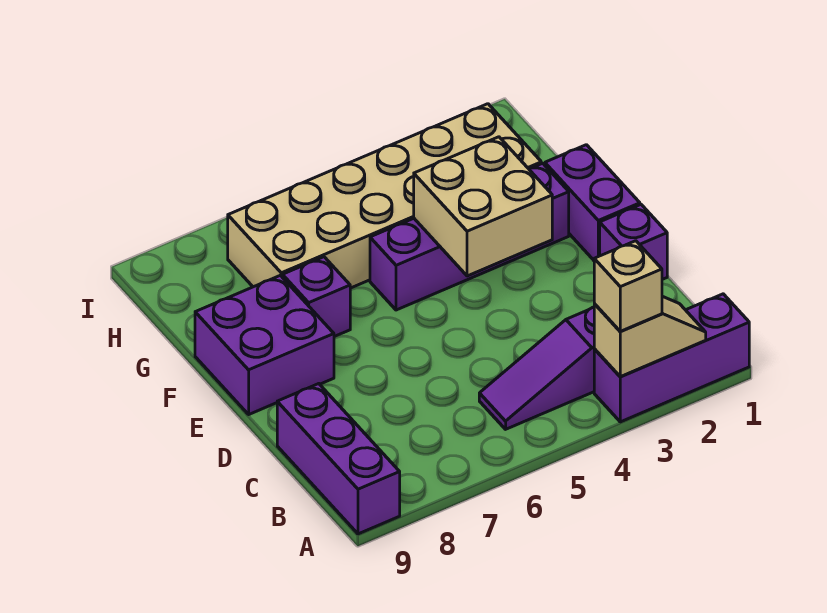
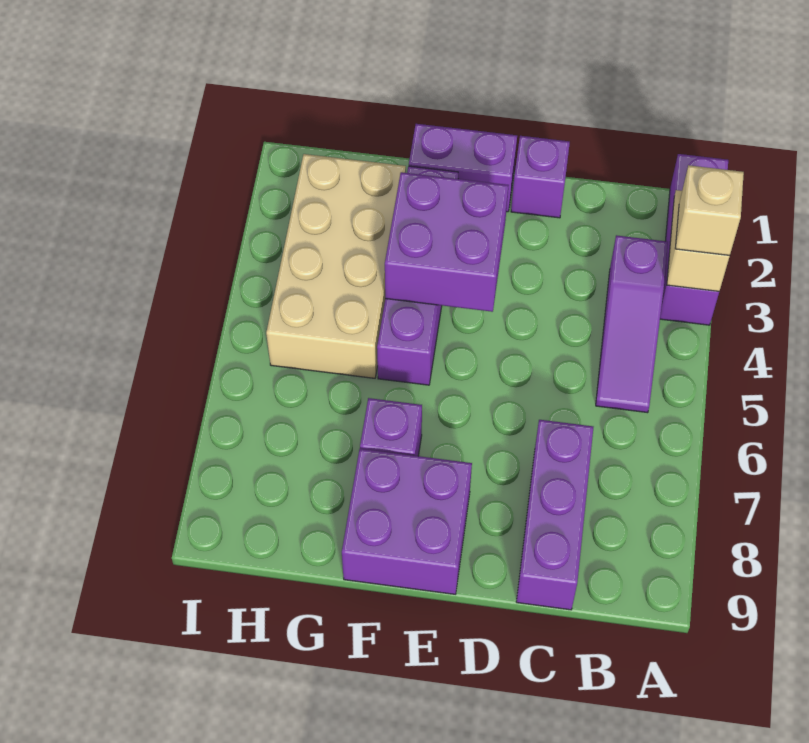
purple 1x3 brick [277,384,400,534] -> purple 1x3 brick turned to [516,420,593,610]
tan 2x2 brick [414,137,552,276] -> purple 2x2 brick [385,172,509,312]
tan 2x6 brick [228,104,541,288] -> tan 2x4 brick [266,154,406,378]

